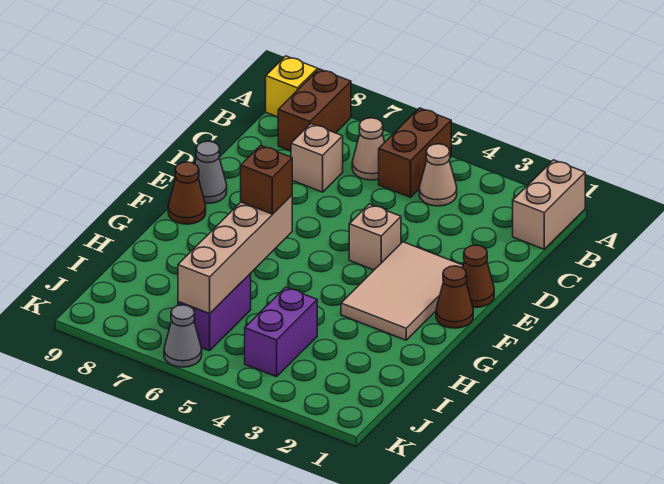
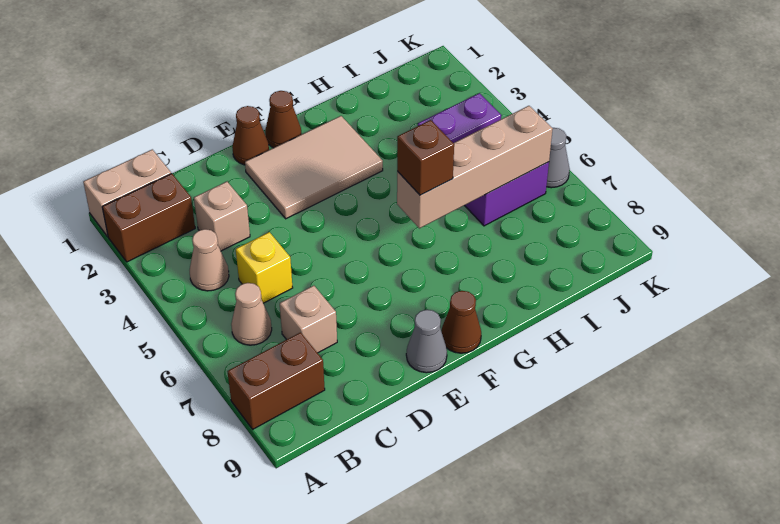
brown 1x2 brick [379,108,451,197] -> brown 1x2 brick moved to [102,174,195,262]
yellow 1x1 brick [266,56,318,117] -> yellow 1x1 brick moved to [236,232,293,303]
tan 1x1 brick [349,204,401,270] -> tan 1x1 brick moved to [194,182,250,251]

